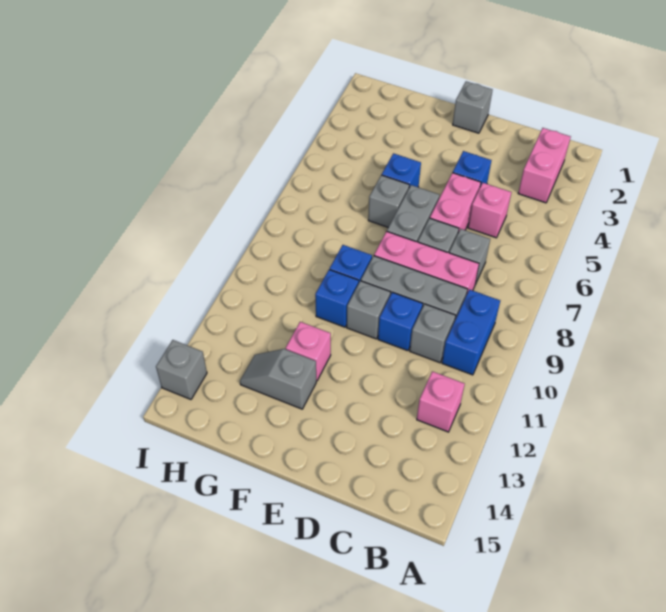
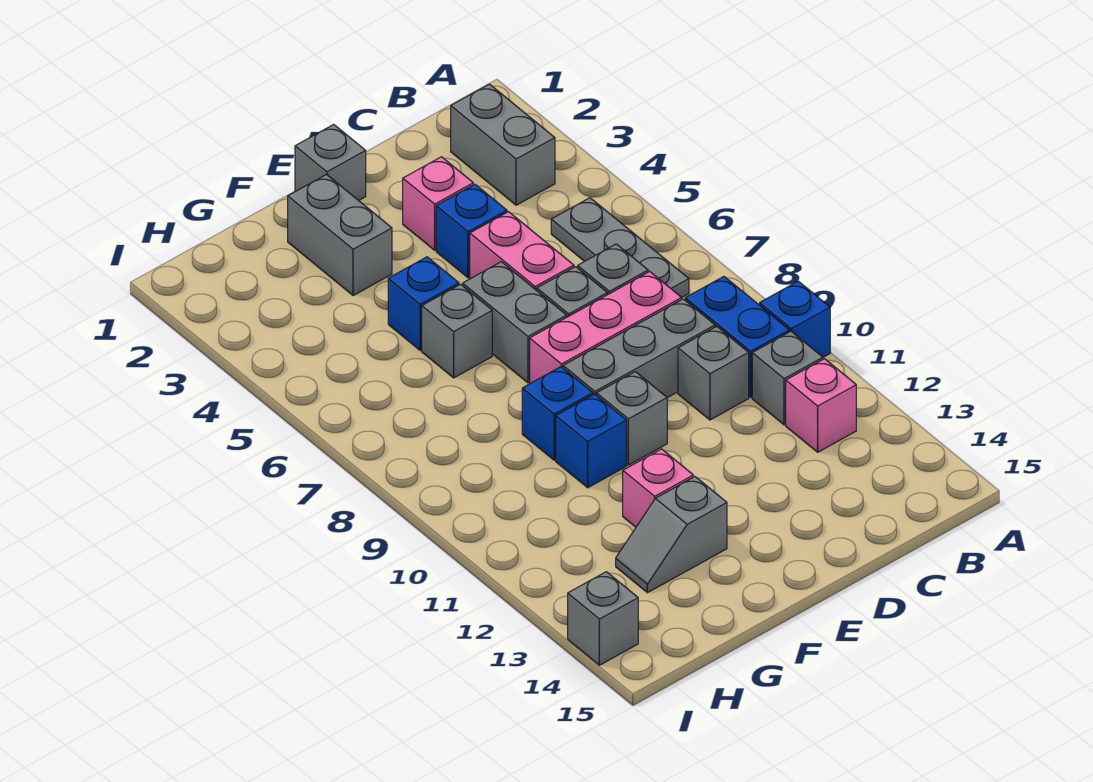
pink 1x2 brick [518,128,571,203] -> grey 1x2 brick [451,84,555,205]
none -> grey 1x3 plate [551,198,689,297]
none -> grey 1x1 brick [752,331,823,425]
pink 1x1 brick [468,183,511,238] -> pink 1x1 brick moved to [403,157,473,250]
blue 1x1 brick [378,292,423,351] -> blue 1x1 brick moved to [760,281,830,357]
none -> grey 1x2 brick [288,175,392,296]

